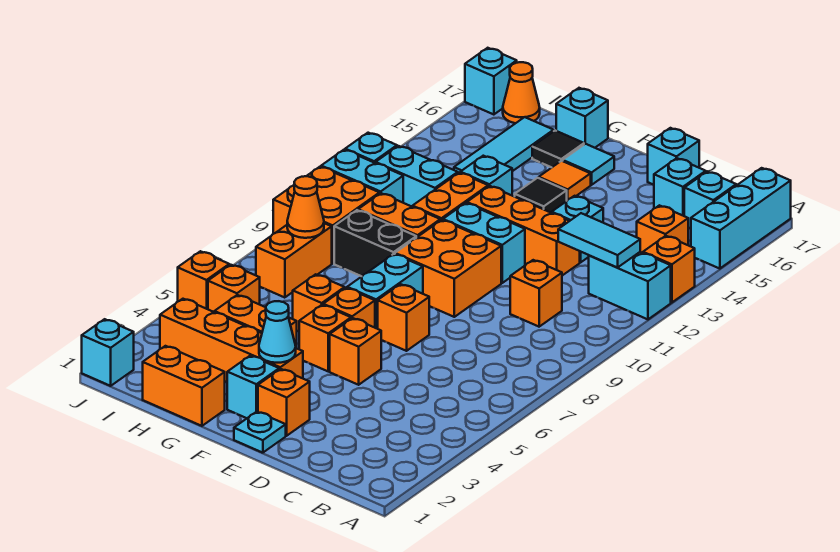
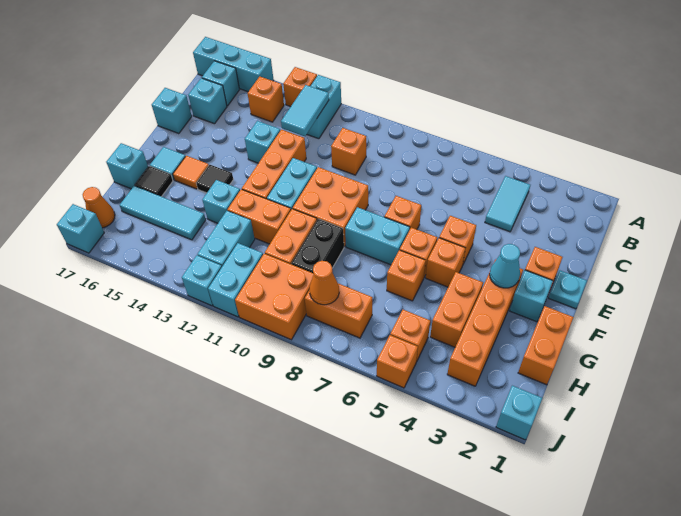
none -> cyan 1x2 tile [485,176,530,232]

